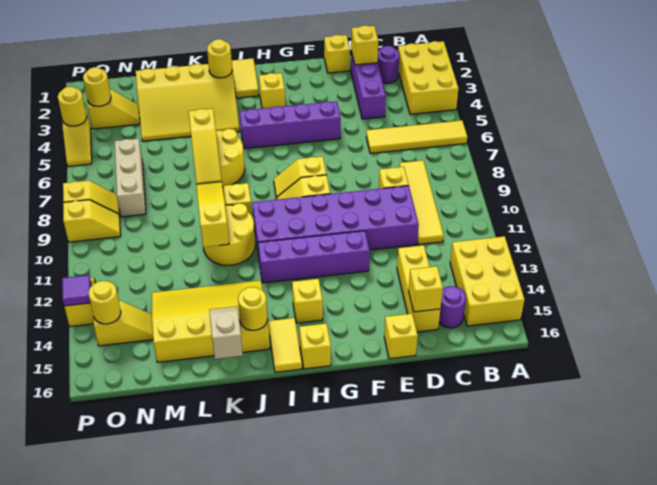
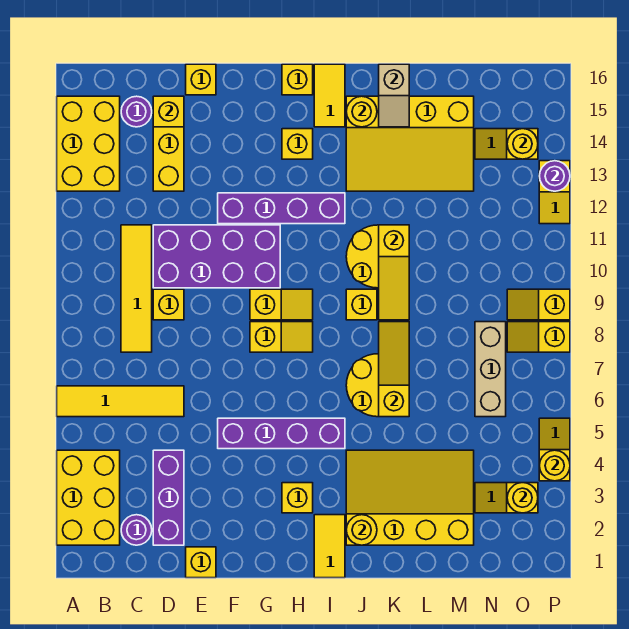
yellow 1x1 brick [351,26,378,65] -> none
purple 2x6 brick [252,186,419,257] -> purple 2x4 brick [153,225,280,288]
purple 1x1 tile [62,275,91,306] -> purple 1x1 round brick [539,161,570,191]

